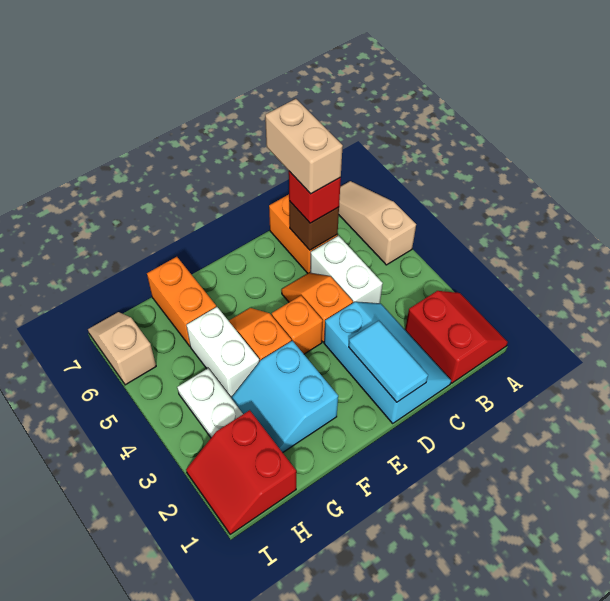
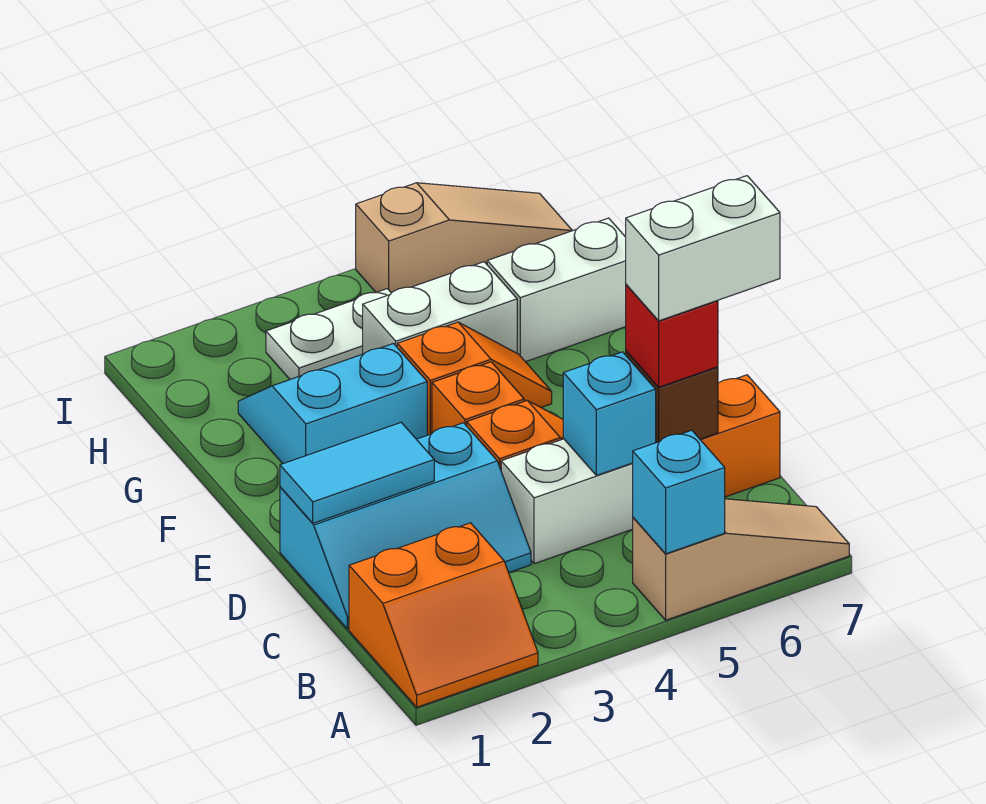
red 2x2 slope [405,291,508,383] -> orange 2x2 slope [349,523,538,707]
none -> cyan 1x1 brick [633,430,725,554]
none -> cyan 1x1 brick [563,352,656,475]
tan 1x2 brick [265,99,343,194] -> white 1x2 brick [626,176,780,321]
orange 1x2 brick [147,257,216,346] -> white 1x2 brick [487,218,626,362]
red 2x2 slope [186,410,296,534] -> none
tan 1x2 slope [88,312,156,385] -> tan 1x3 slope [356,183,572,293]

